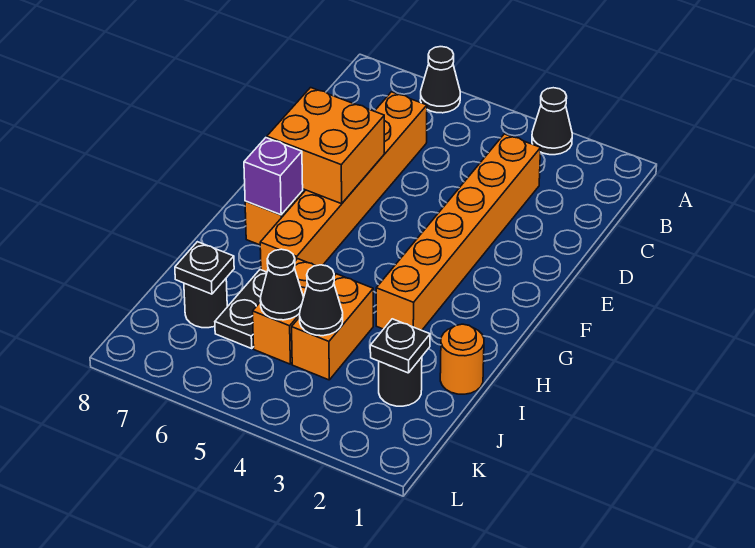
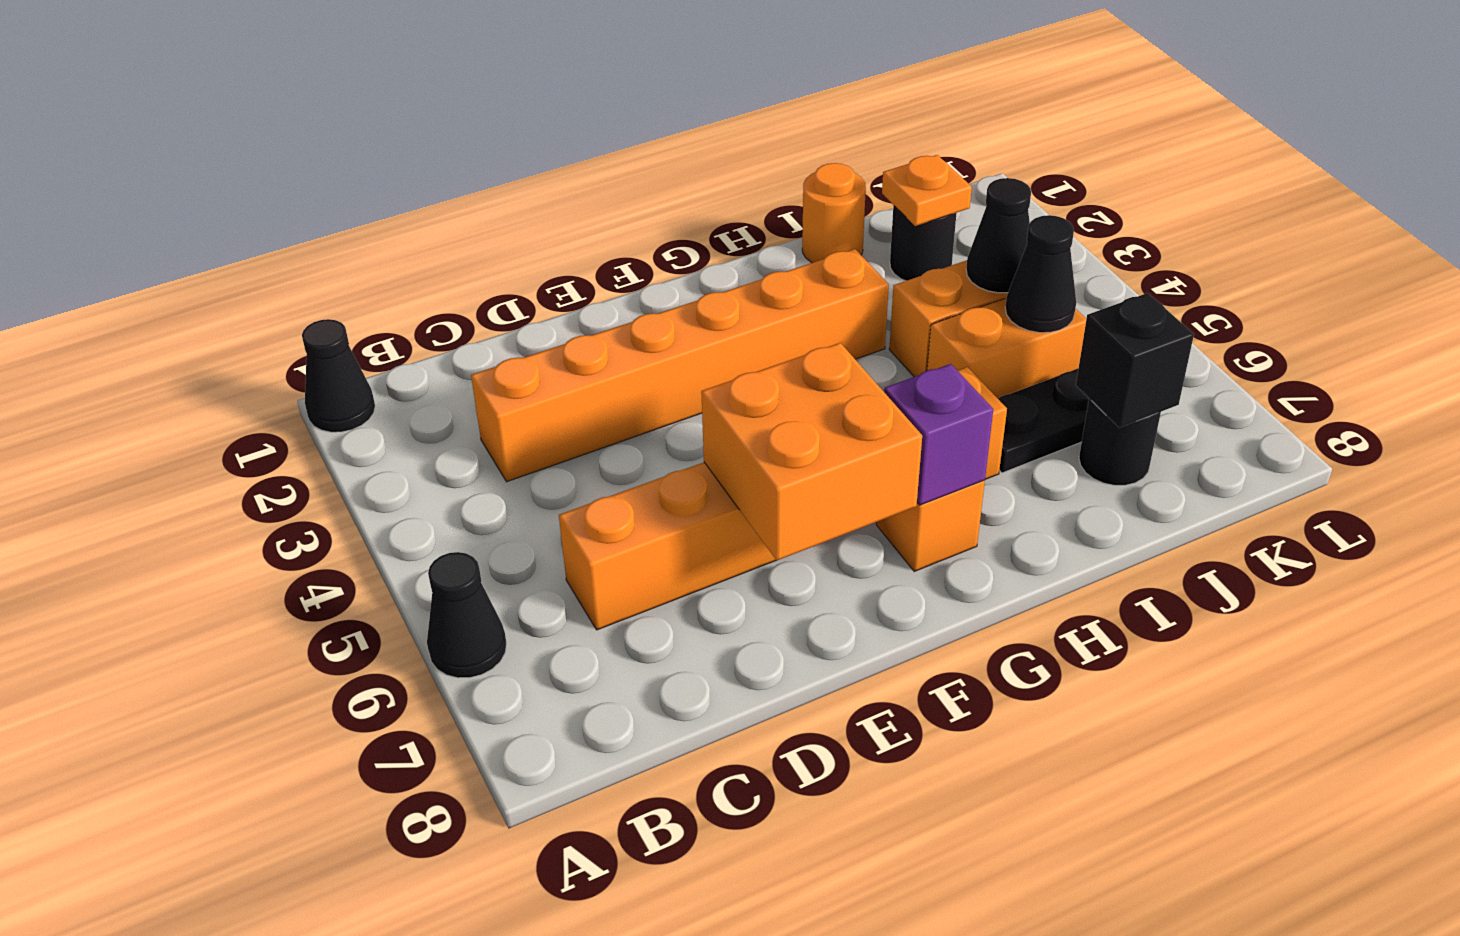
black 1x1 cone [532,88,572,155] -> black 1x1 cone moved to [302,319,375,432]
black 1x1 plate [370,319,430,373] -> orange 1x1 plate [882,155,972,226]
black 1x1 plate [175,242,234,294] -> black 1x1 brick [1076,293,1194,428]

